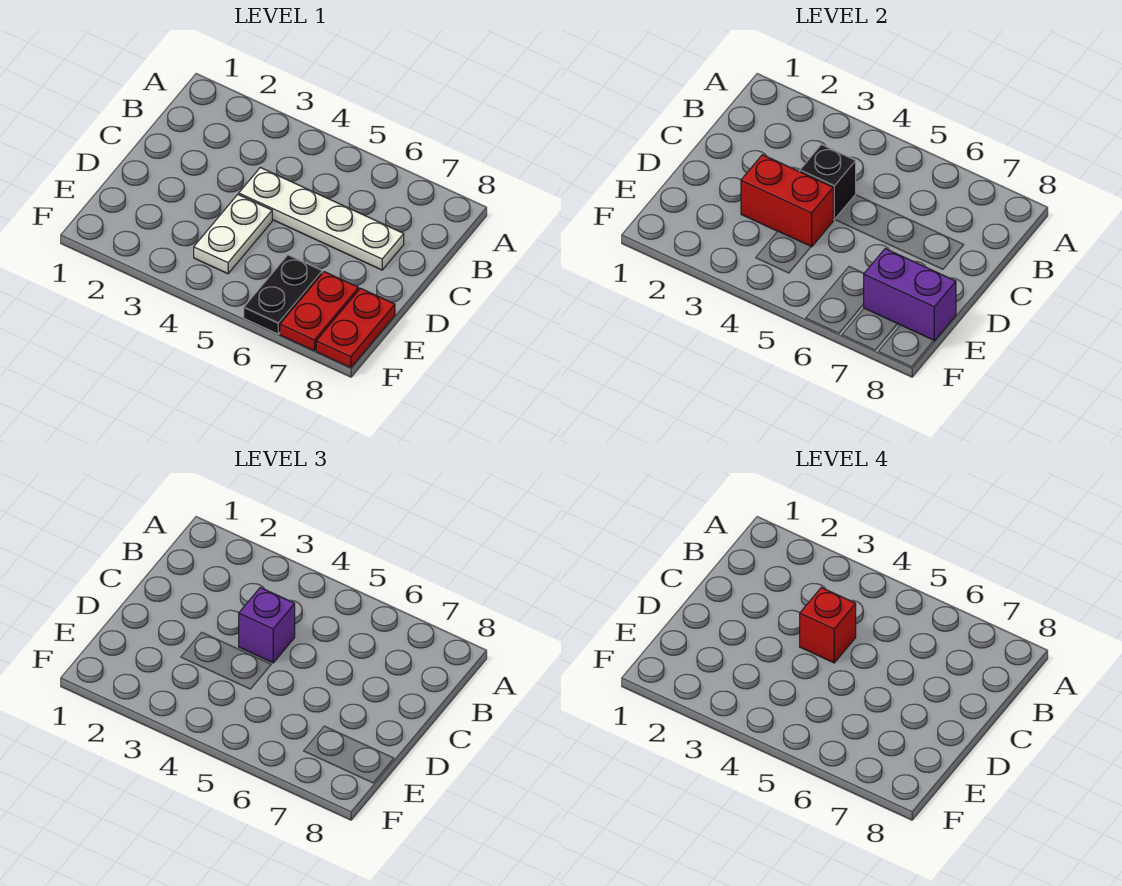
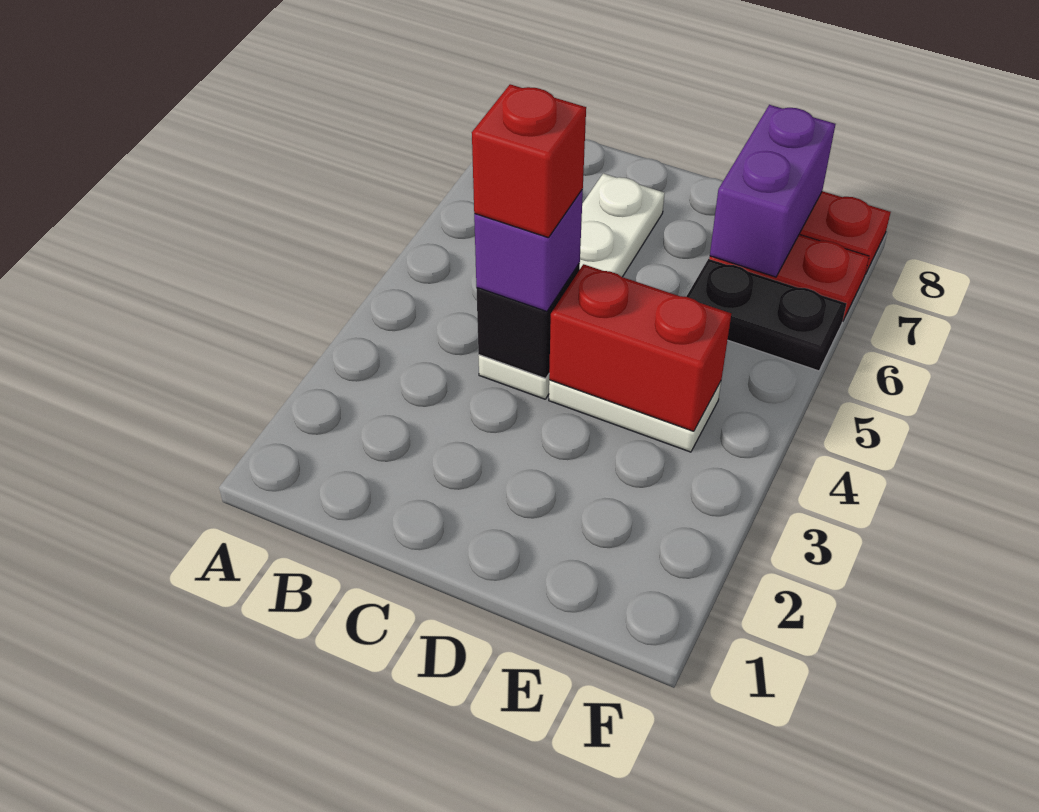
red 1x2 brick [741,155,833,247] -> red 1x2 brick turned to [549,264,731,431]

